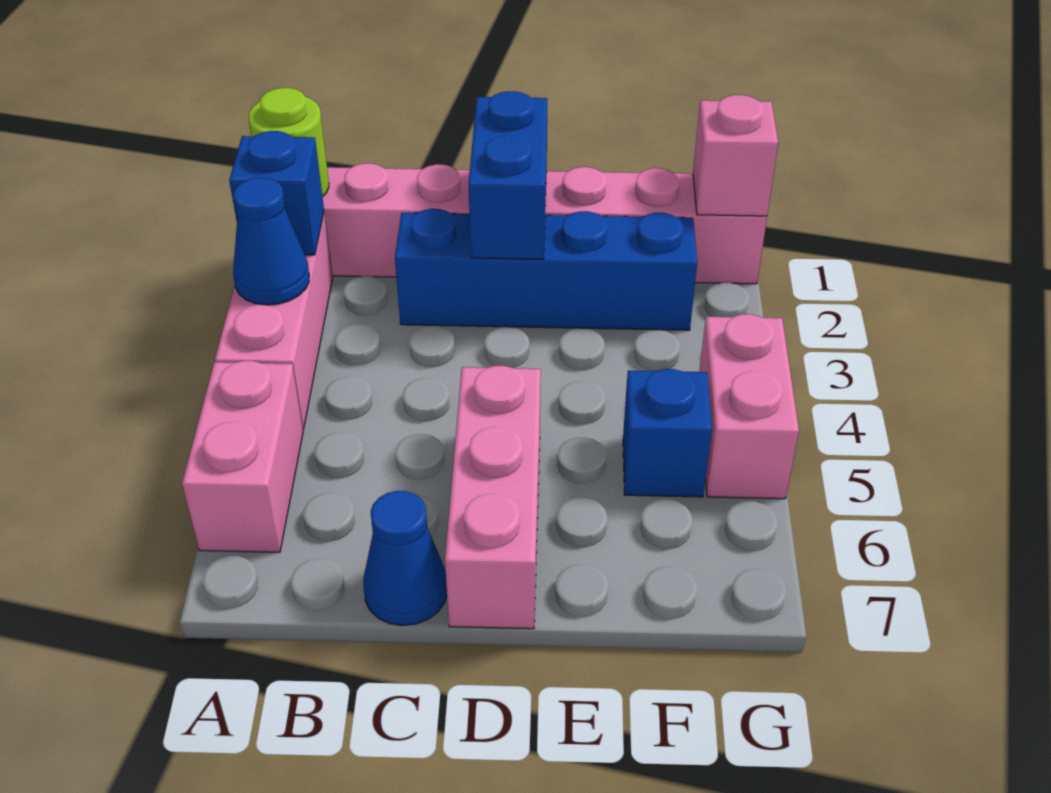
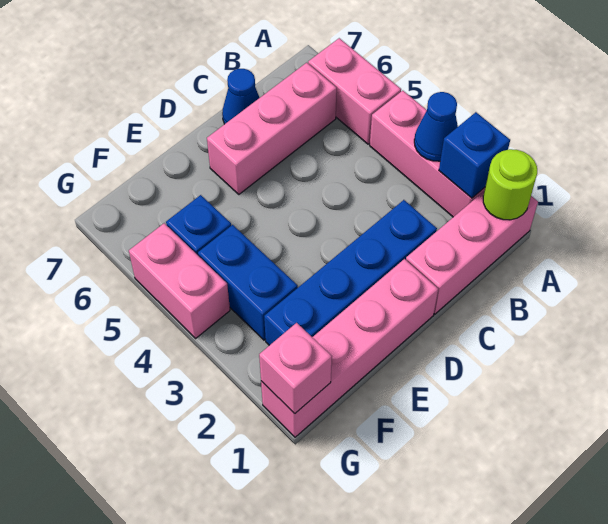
blue 1x2 brick [468,91,547,259] -> blue 1x2 brick moved to [198,225,298,340]
pink 1x3 brick [445,366,541,629] -> pink 1x3 brick turned to [207,63,337,194]

